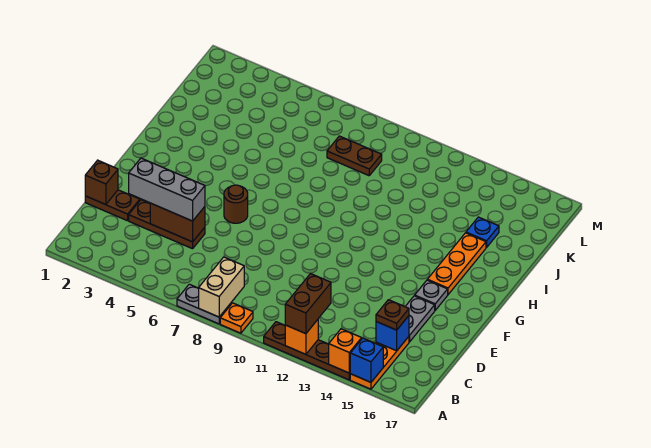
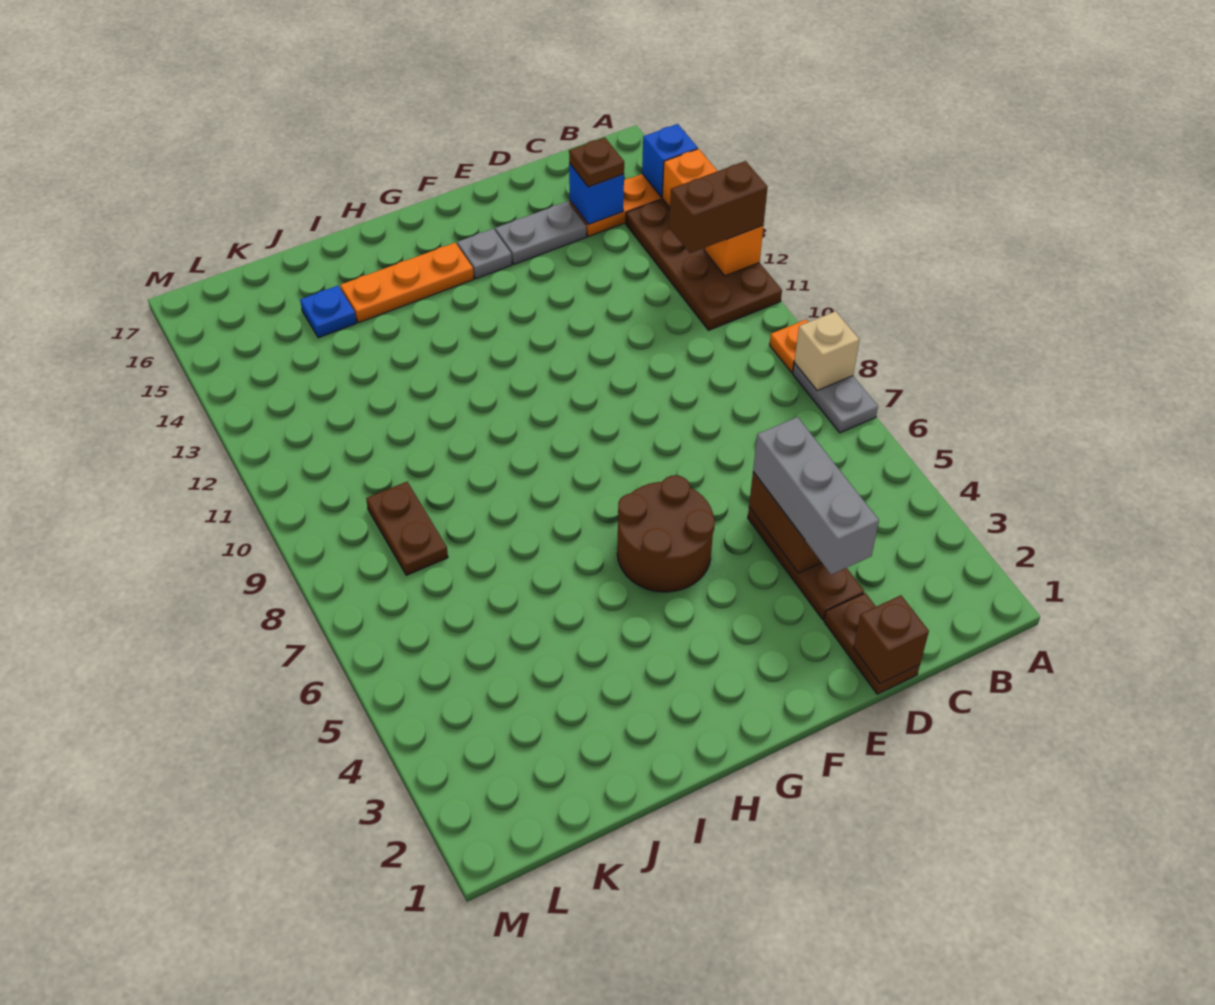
tan 1x2 brick [198,257,244,317] -> tan 1x1 brick [794,311,859,391]
brown 1x4 plate [264,322,350,380] -> brown 2x4 plate [626,199,782,330]
brown 1x1 round brick [224,185,248,223] -> brown 2x2 round brick [617,475,715,592]

